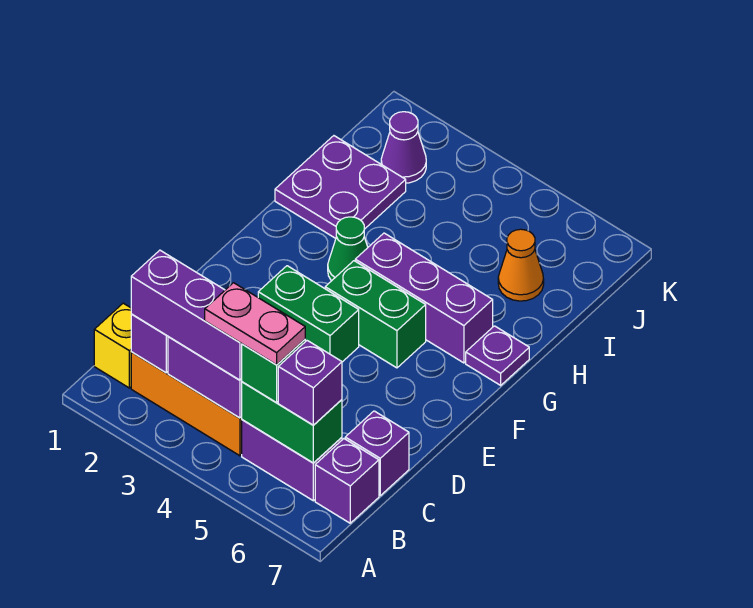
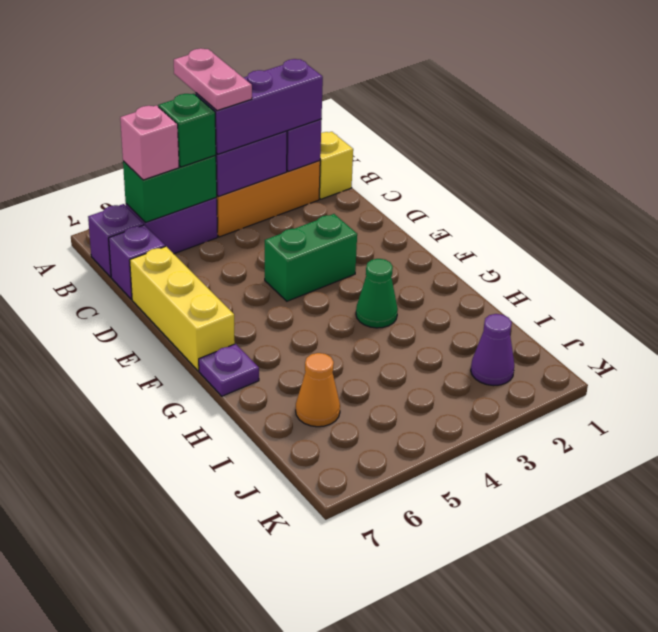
pink 1x2 plate [205,283,305,365] -> pink 1x2 plate turned to [174,48,252,111]
purple 1x1 brick [278,341,342,425] -> pink 1x1 brick [120,105,179,180]
none -> yellow 1x3 brick [130,247,235,371]
green 1x2 brick [325,261,426,368] -> none
purple 1x3 brick [355,233,493,363] -> none
purple 2x2 plate [275,136,406,238] -> none

